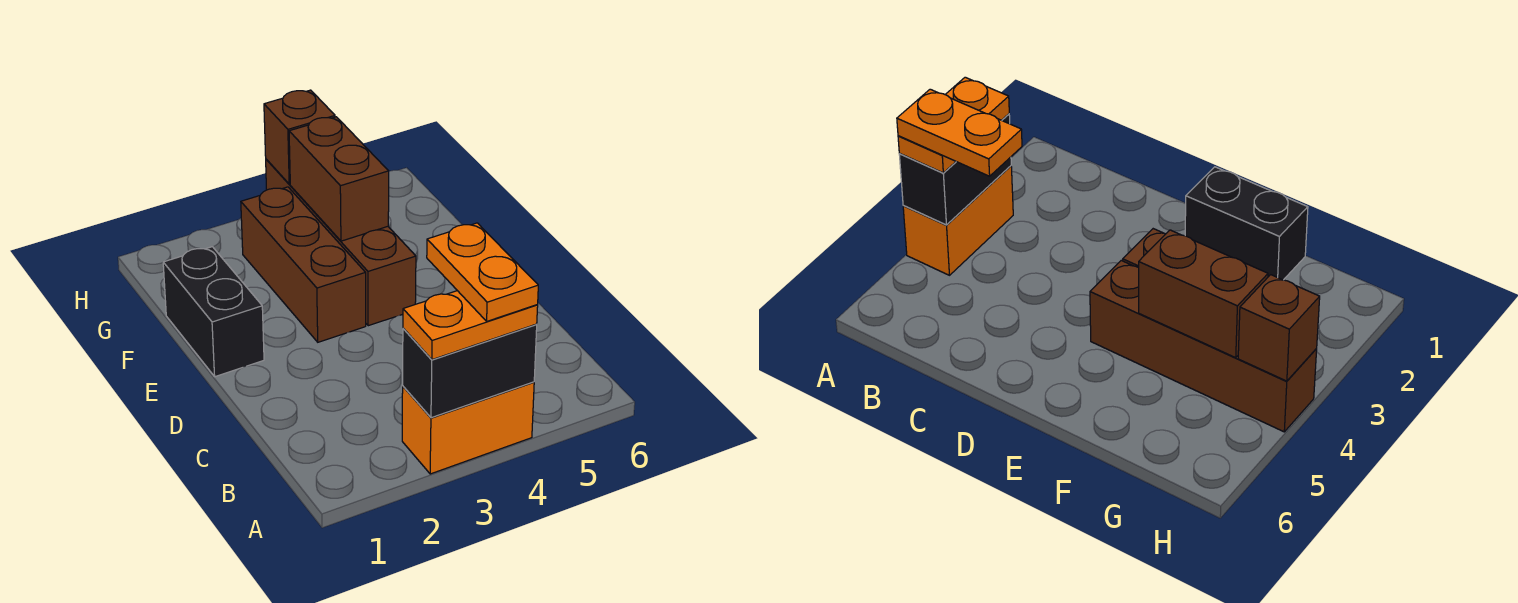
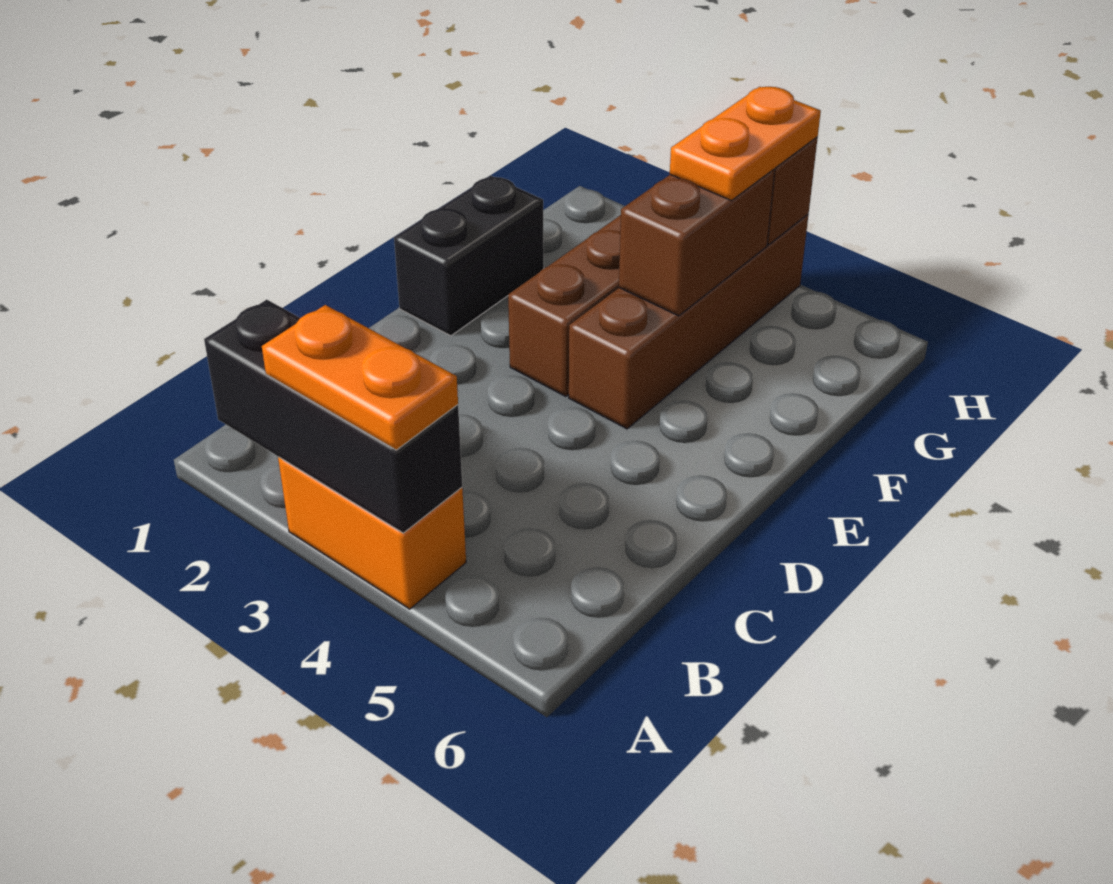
black 1x2 brick [403,324,537,418] -> black 1x3 brick [204,300,462,533]
orange 1x2 plate [427,223,538,321] -> orange 1x2 plate moved to [670,87,821,201]

